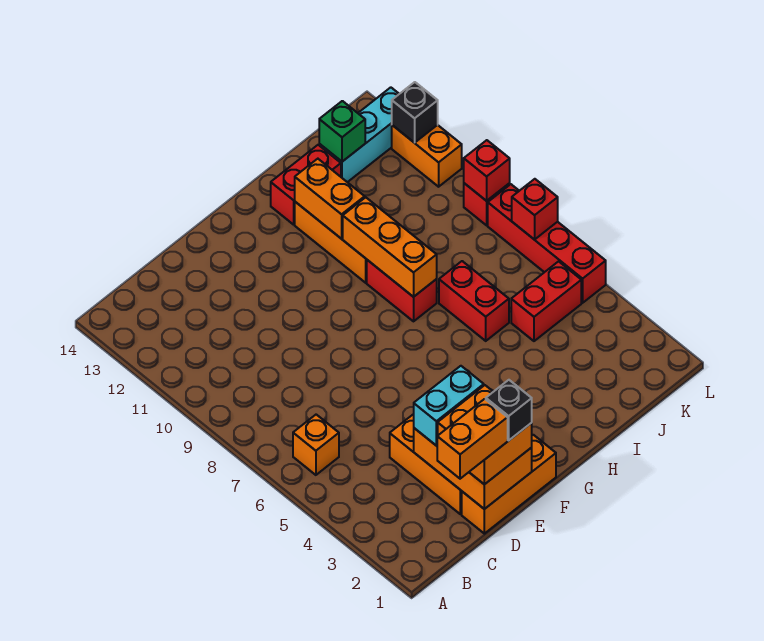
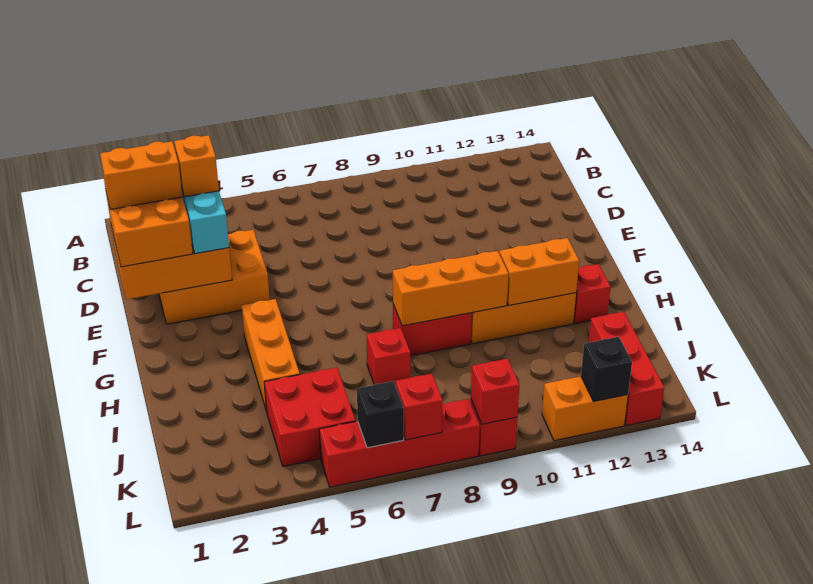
orange 1x1 brick [293,415,339,475] -> orange 1x1 brick moved to [174,135,219,197]
orange 1x2 brick [437,399,508,479] -> orange 1x2 brick turned to [100,141,182,209]
orange 1x3 brick [462,435,556,534] -> orange 1x3 brick moved to [242,299,300,411]
black 1x1 brick [486,380,532,441] -> black 1x1 brick moved to [357,381,404,448]
red 1x2 brick [271,145,341,225] -> red 1x1 brick [574,264,611,324]
red 1x2 brick [439,261,509,341] -> red 1x1 brick [367,328,410,385]
red 1x2 brick [511,261,581,341] -> red 2x2 brick [264,368,355,466]
cyan 1x3 brick [319,87,399,182] -> red 1x3 brick [589,312,664,426]
green 1x1 brick [319,101,365,162] -> none

